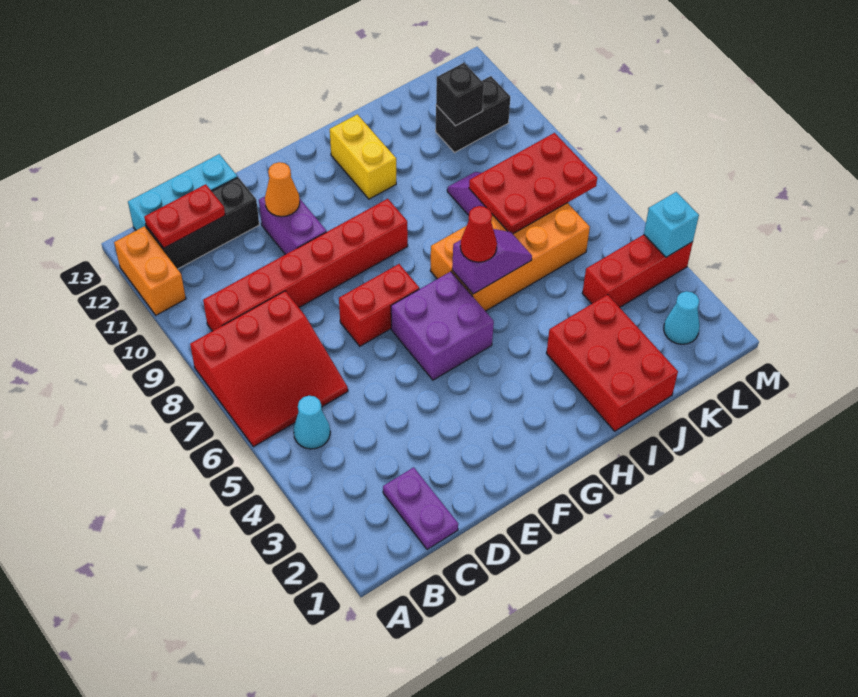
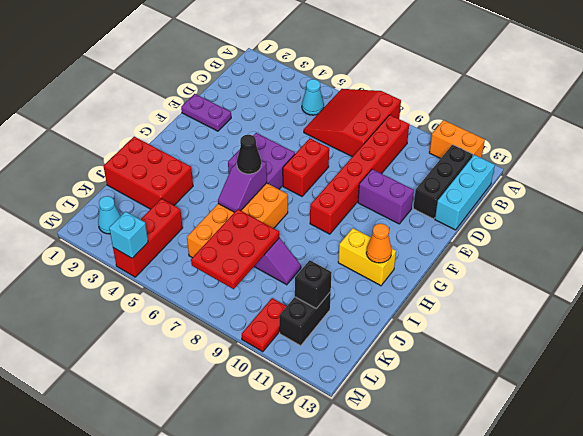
red 1x2 plate [144,184,225,248] -> red 1x2 plate moved to [242,298,287,352]
purple 1x2 plate [383,467,458,550] -> purple 1x2 plate moved to [181,94,231,131]
orange 1x1 cone [265,162,300,217] -> orange 1x1 cone moved to [366,224,392,263]
red 1x1 cone [460,206,497,262] -> black 1x1 cone [237,135,261,174]

